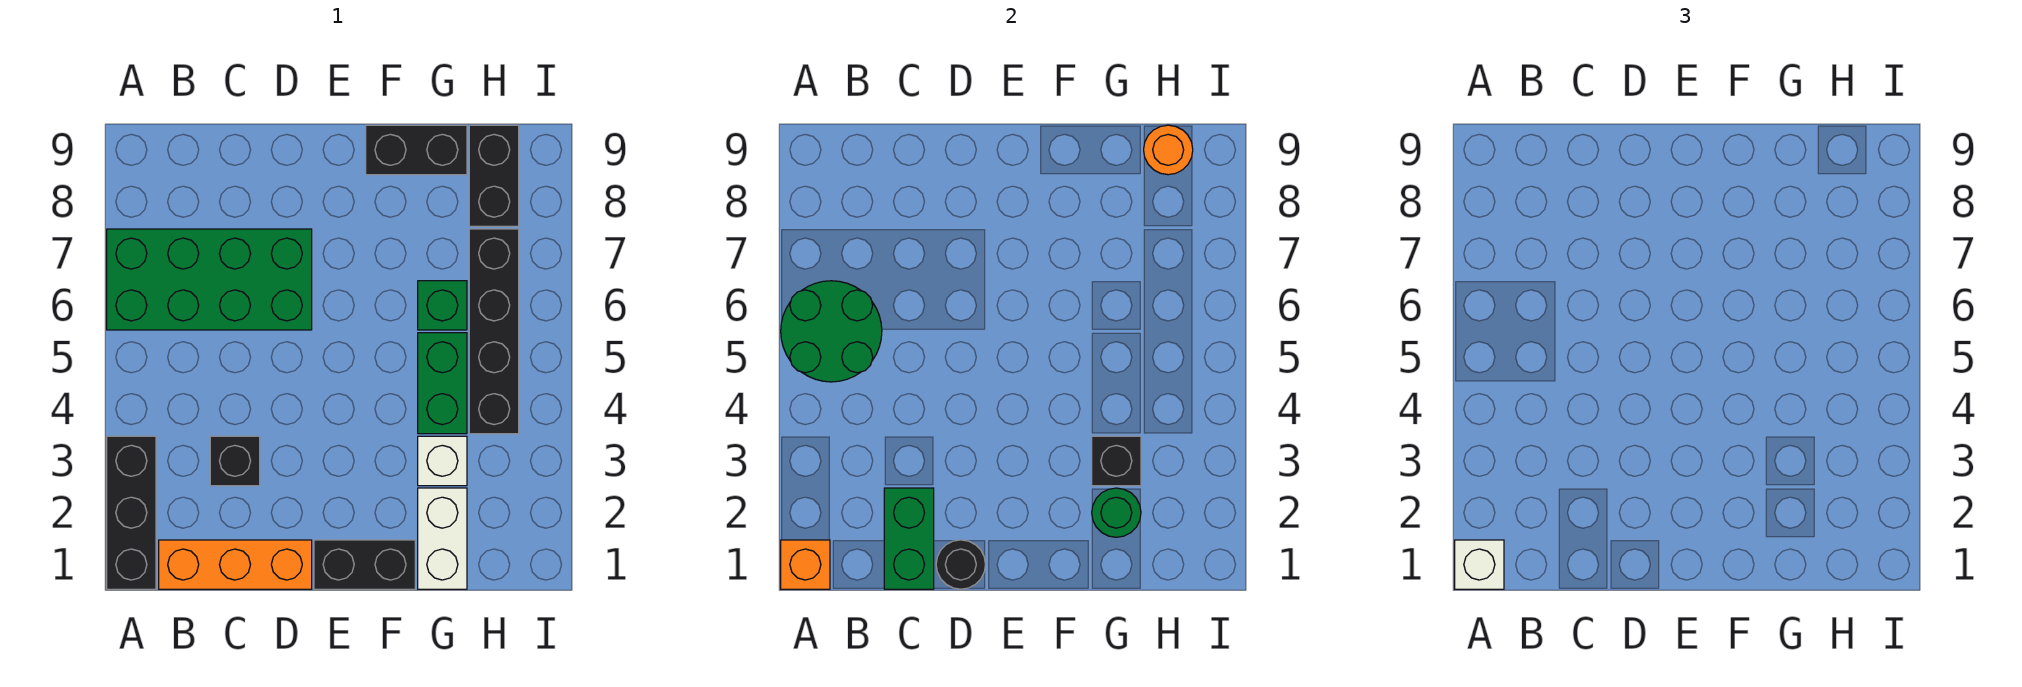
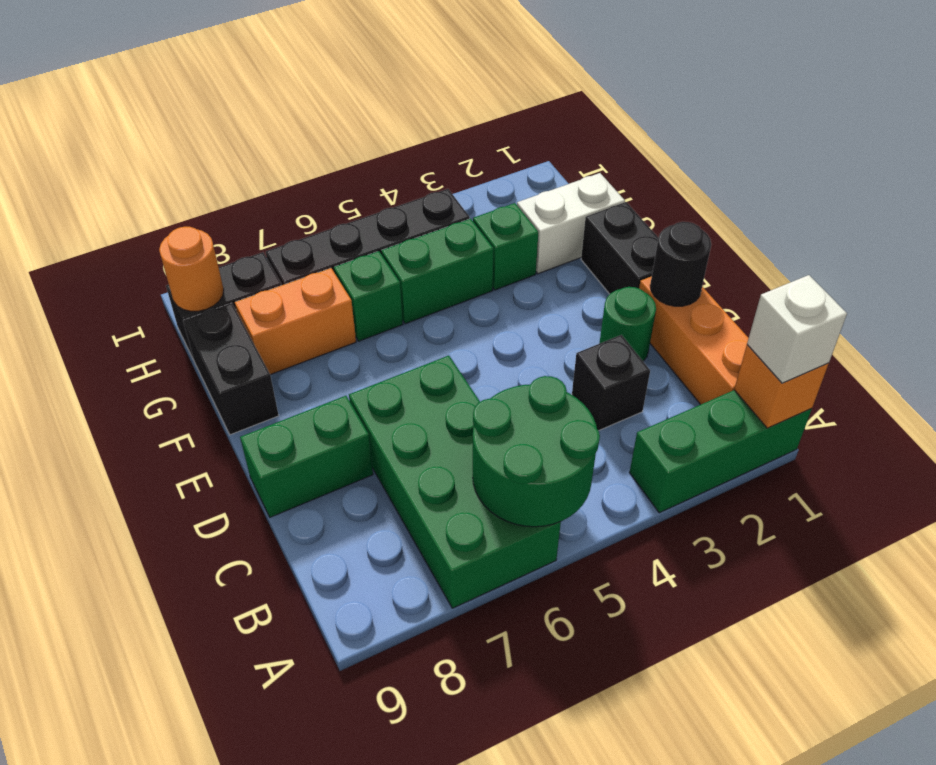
black 1x3 brick [107,436,156,589] -> green 1x3 brick [630,390,812,513]
green 1x2 brick [884,488,934,589] -> green 1x2 brick moved to [240,396,373,517]
green 1x1 round brick [1092,488,1141,537] -> green 1x1 round brick moved to [599,287,656,361]
white 1x1 brick [418,436,467,486] -> green 1x1 brick [473,203,538,290]
black 1x1 brick [1092,436,1141,486] -> none
none -> orange 1x2 brick [235,268,356,375]

